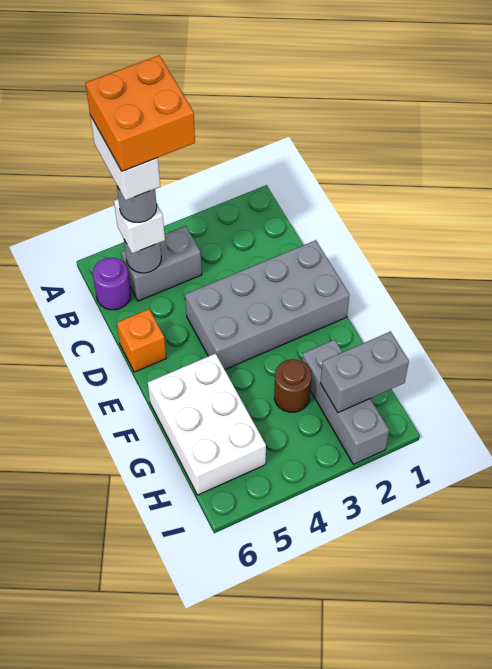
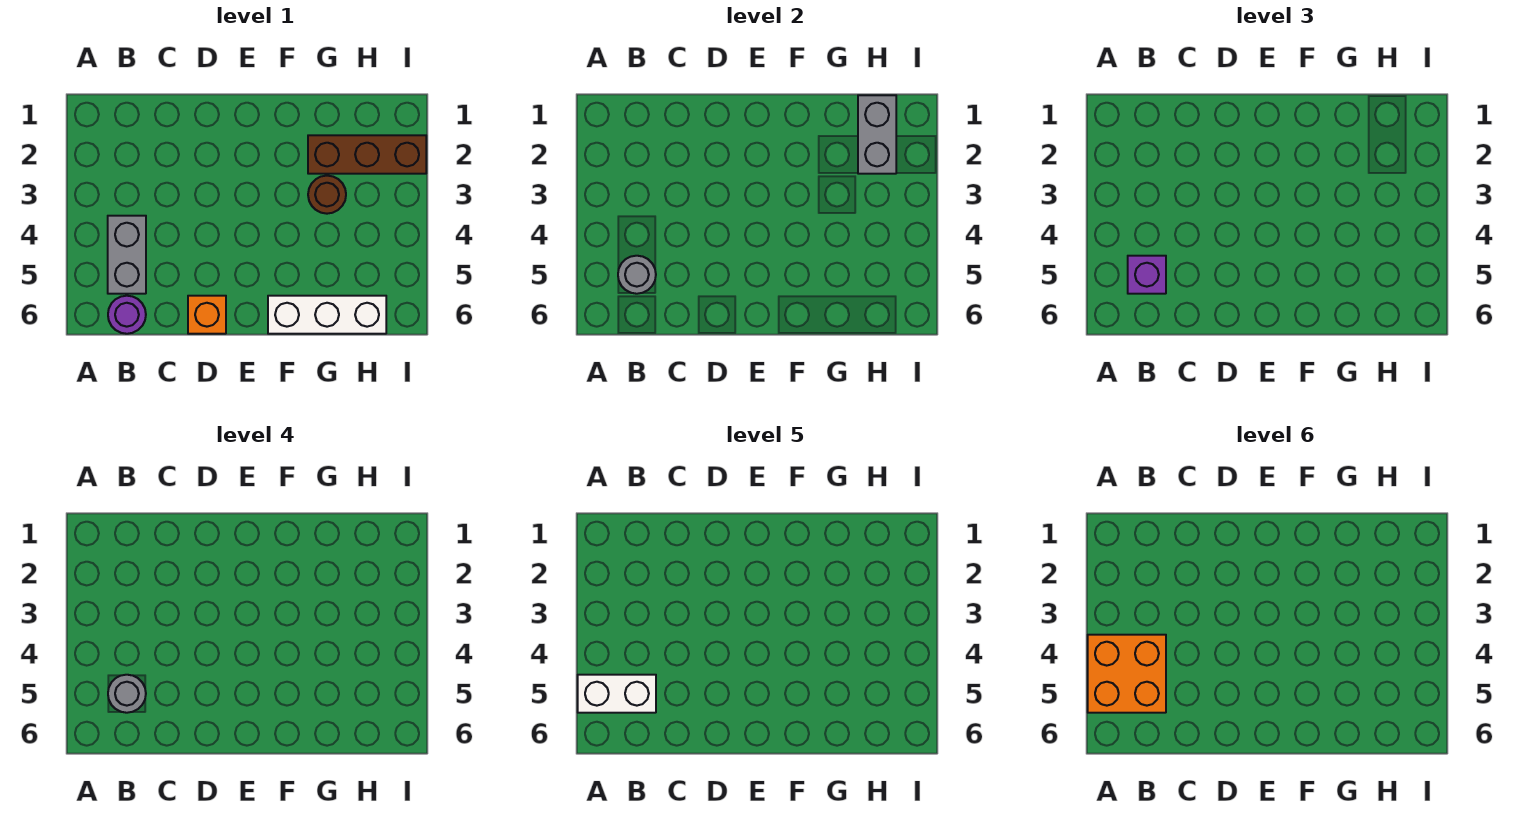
white 1x1 brick [114,199,165,253] -> purple 1x1 brick [1128,256,1166,294]
grey 2x4 brick [185,240,350,369] -> none
white 2x3 brick [148,354,266,495] -> white 1x3 brick [268,296,386,334]
grey 1x3 brick [302,339,389,464] -> brown 1x3 brick [308,135,426,174]

